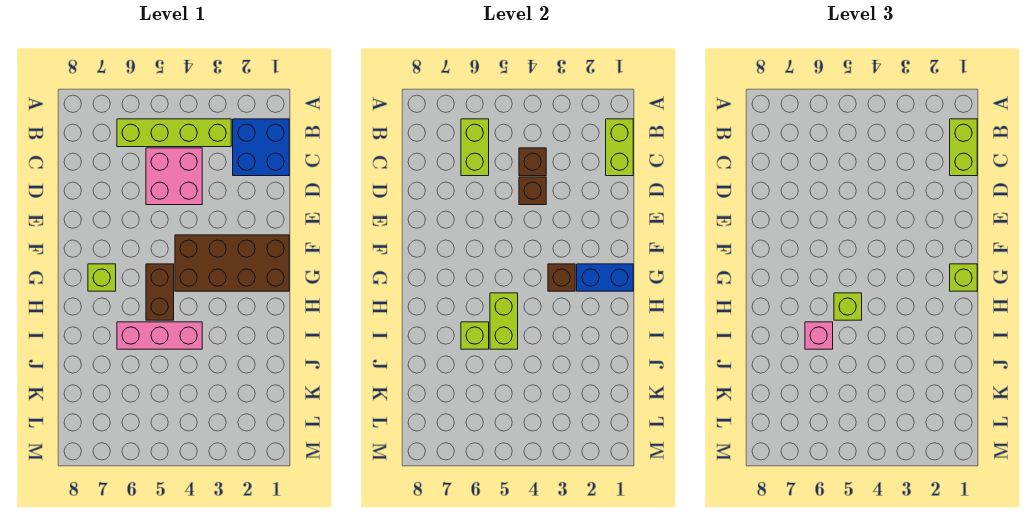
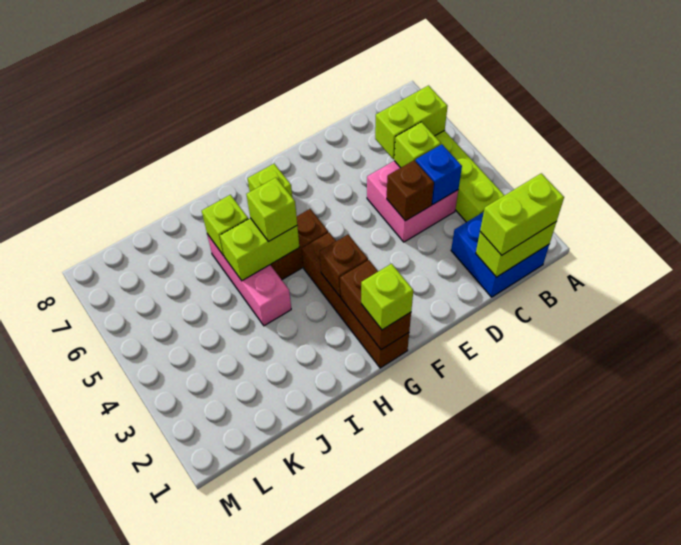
brown 1x1 brick [519,148,546,176] -> blue 1x1 brick [416,144,462,204]
none -> lime 1x1 brick [394,122,441,168]
brown 2x4 brick [175,235,289,291] -> brown 1x4 brick [302,232,409,368]
blue 1x2 brick [577,264,633,291] -> brown 1x2 brick [340,260,411,350]
pink 1x1 brick [805,322,833,349] -> none

